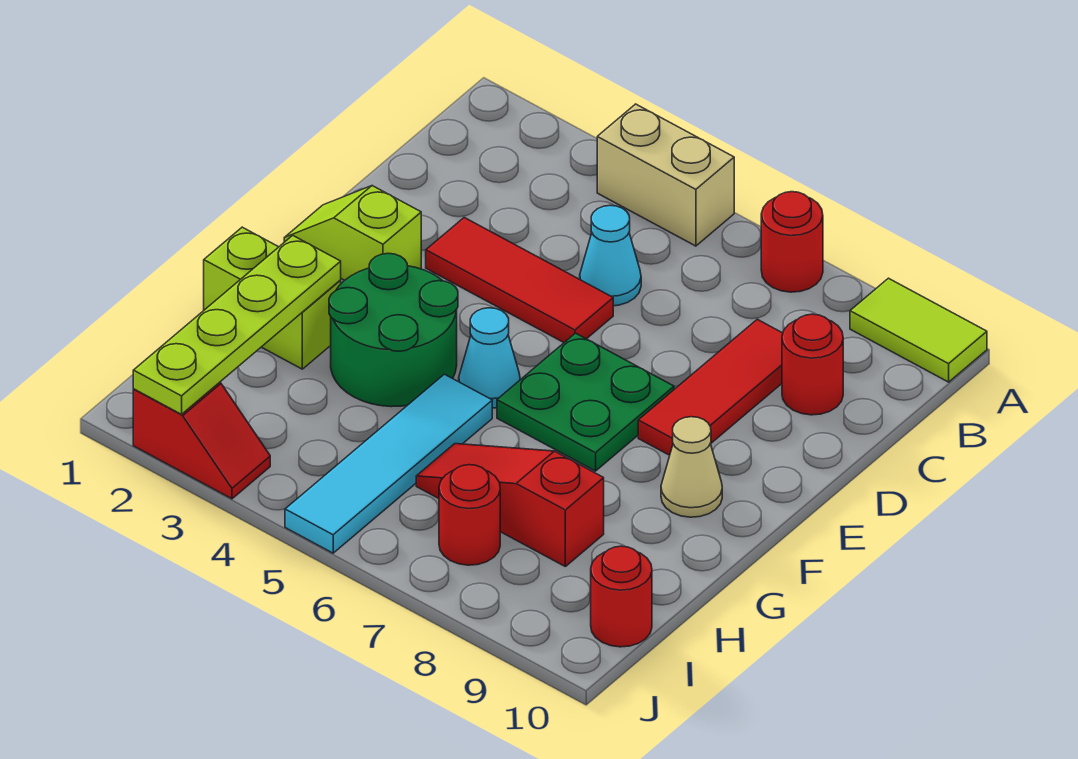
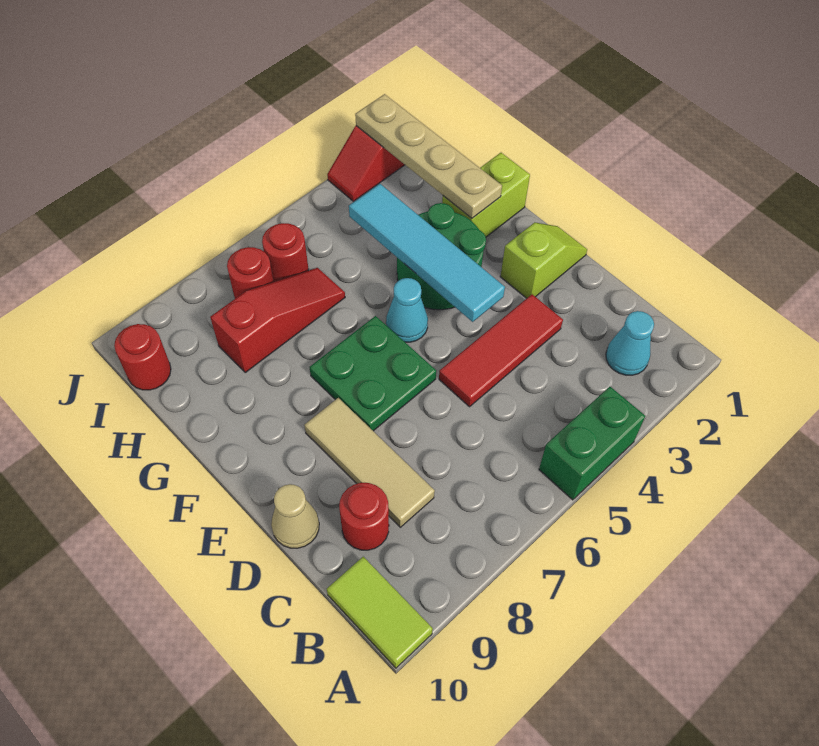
tan 1x2 brick [597,104,734,246] -> green 1x2 brick [539,387,645,500]
red 1x1 round brick [761,192,823,292] -> red 1x1 round brick moved to [262,223,308,282]
lime 1x2 tile [850,278,987,382] -> lime 1x2 tile turned to [327,557,433,668]
cyan 1x1 cone [580,206,641,306] -> cyan 1x1 cone moved to [606,311,654,375]
red 1x3 tile [638,319,783,455] -> tan 1x3 tile [304,398,435,527]
tan 1x1 cone [661,417,722,517] -> tan 1x1 cone moved to [271,484,319,548]
lime 1x4 plate [133,235,341,414] -> tan 1x4 plate [355,94,502,218]
cyan 1x4 tile [285,374,492,553] -> cyan 1x4 tile moved to [349,184,505,322]

